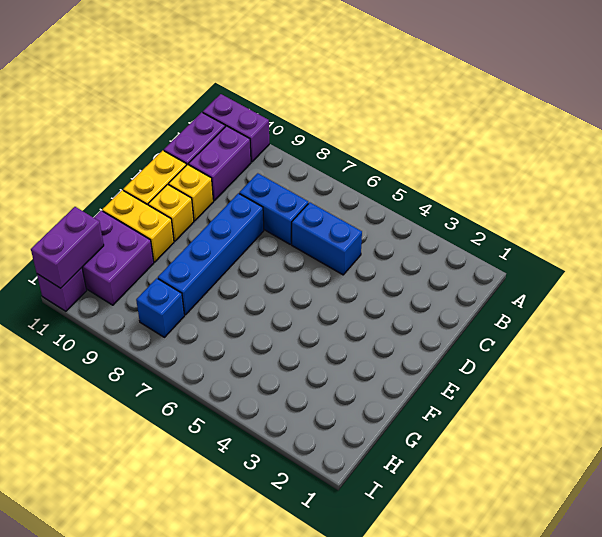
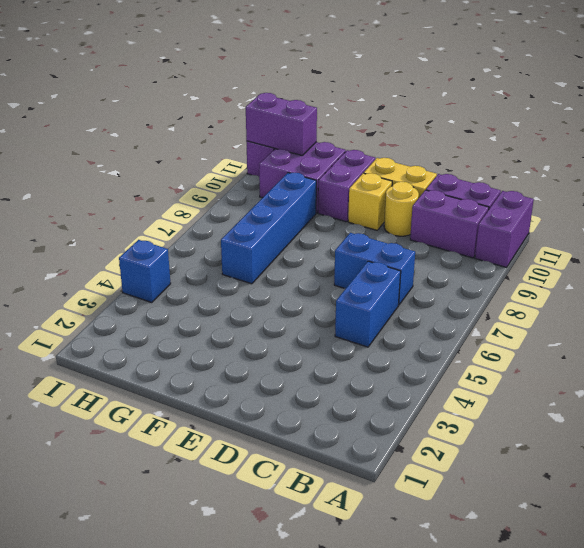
blue 1x2 brick [239,173,308,245] -> blue 1x2 brick turned to [334,233,415,305]
blue 1x4 brick [158,193,264,315] -> blue 1x4 brick turned to [221,173,316,284]
yellow 1x1 brick [169,164,213,221] -> yellow 1x1 round brick [384,182,419,236]
yellow 1x2 brick [102,190,174,262] -> purple 1x2 brick [318,150,375,222]
blue 1x1 brick [136,278,184,337] -> blue 1x1 brick moved to [119,240,171,302]

